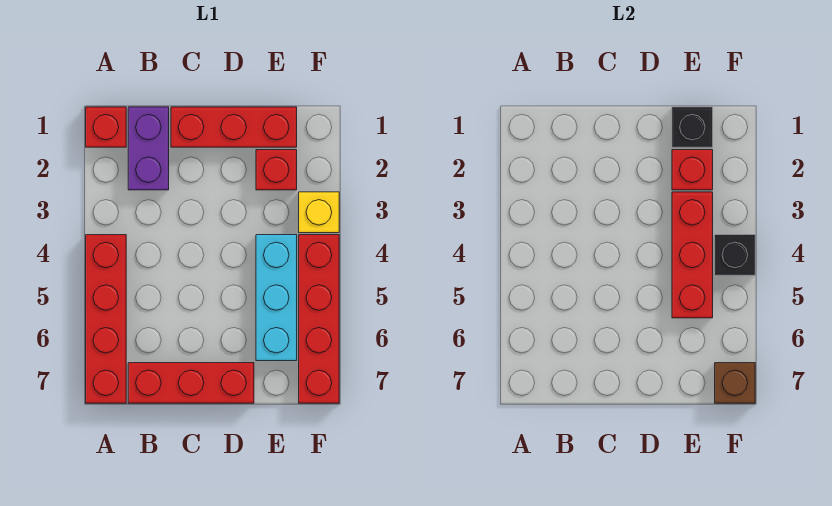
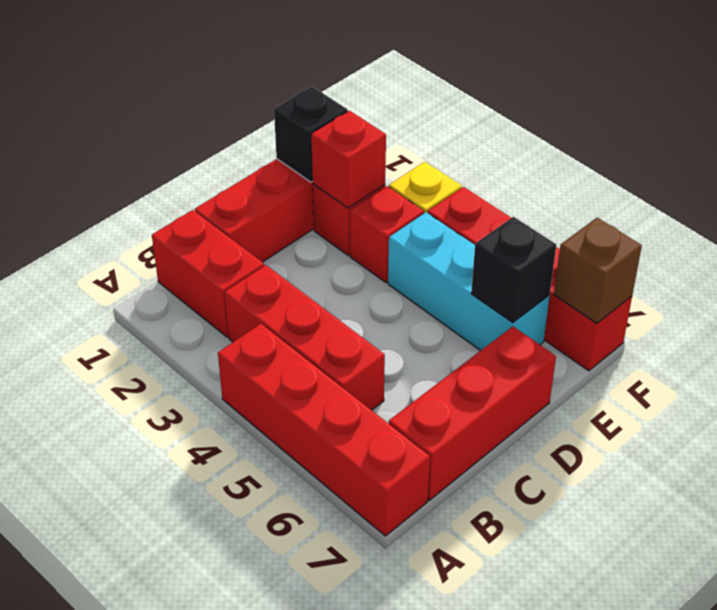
red 1x1 brick [86,107,126,147] -> red 1x1 brick moved to [350,186,424,283]
purple 1x2 brick [128,107,169,190] -> red 1x2 brick [152,210,264,337]
red 1x3 brick [672,192,713,318] -> red 1x3 brick moved to [225,265,385,410]
black 1x1 brick [715,235,755,275] -> black 1x1 brick moved to [471,217,556,323]

